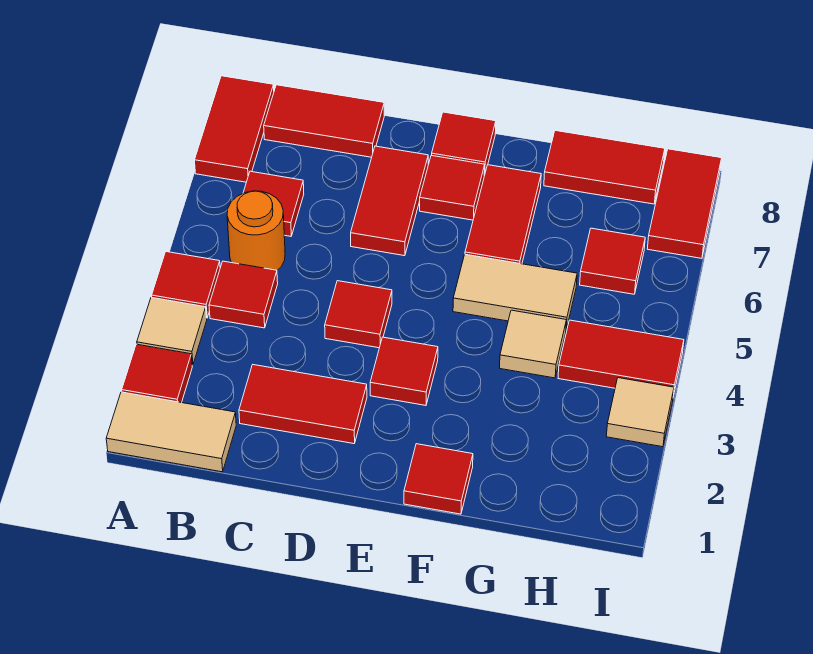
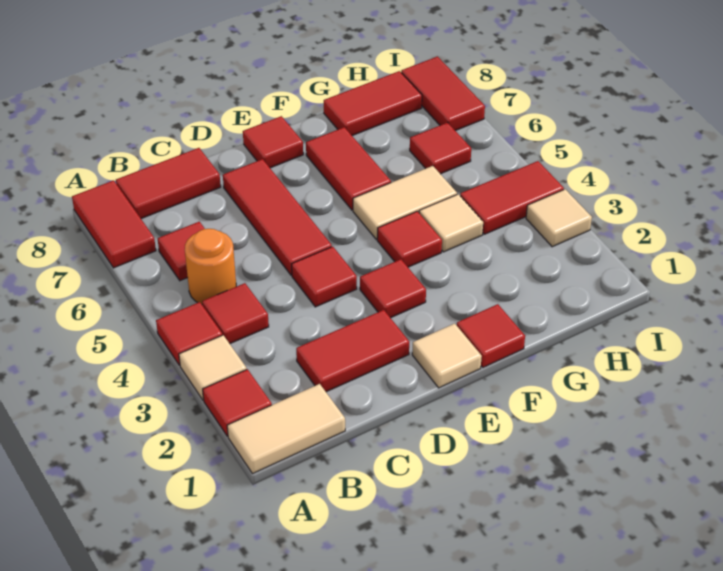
red 1x2 tile [351,146,428,256] -> red 1x3 tile [223,159,332,275]
none -> tan 1x1 tile [412,323,482,388]
red 1x1 tile [420,155,485,220] -> red 1x1 tile moved to [377,211,442,267]

